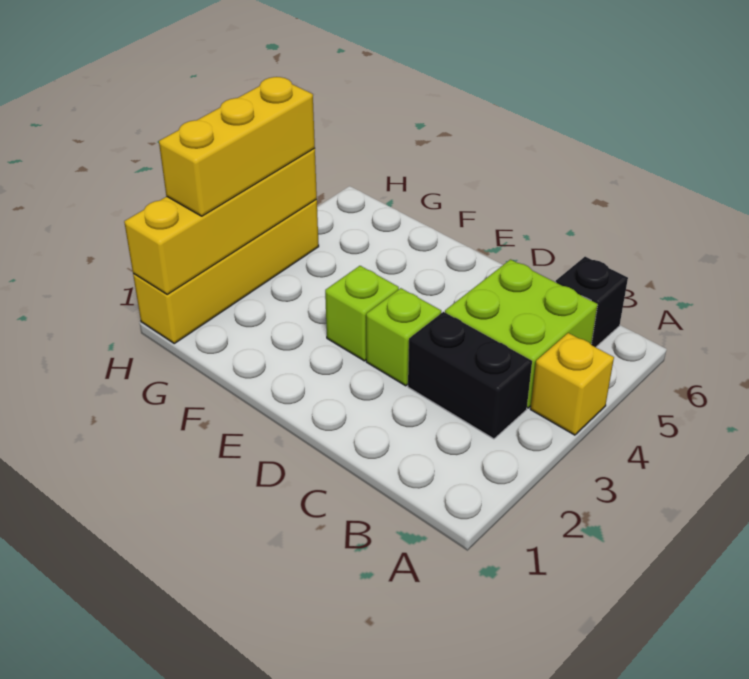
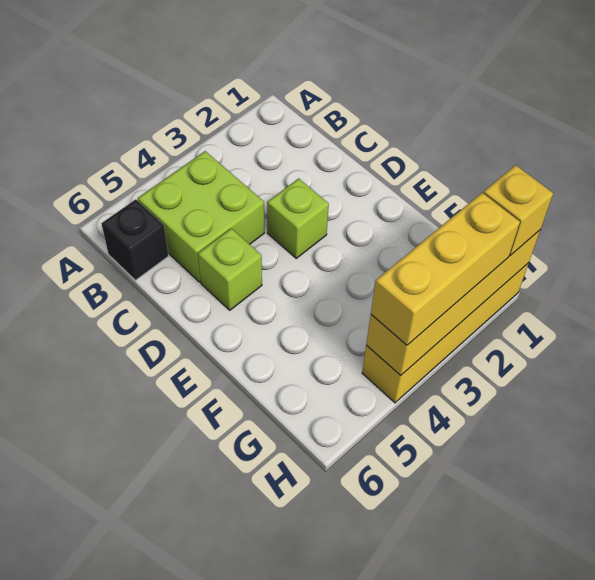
yellow 1x1 brick [530,333,614,435] -> yellow 1x1 brick moved to [483,165,553,256]
black 1x2 brick [408,312,532,439] -> none
lime 1x1 brick [325,266,399,361] -> lime 1x1 brick moved to [198,228,262,310]

